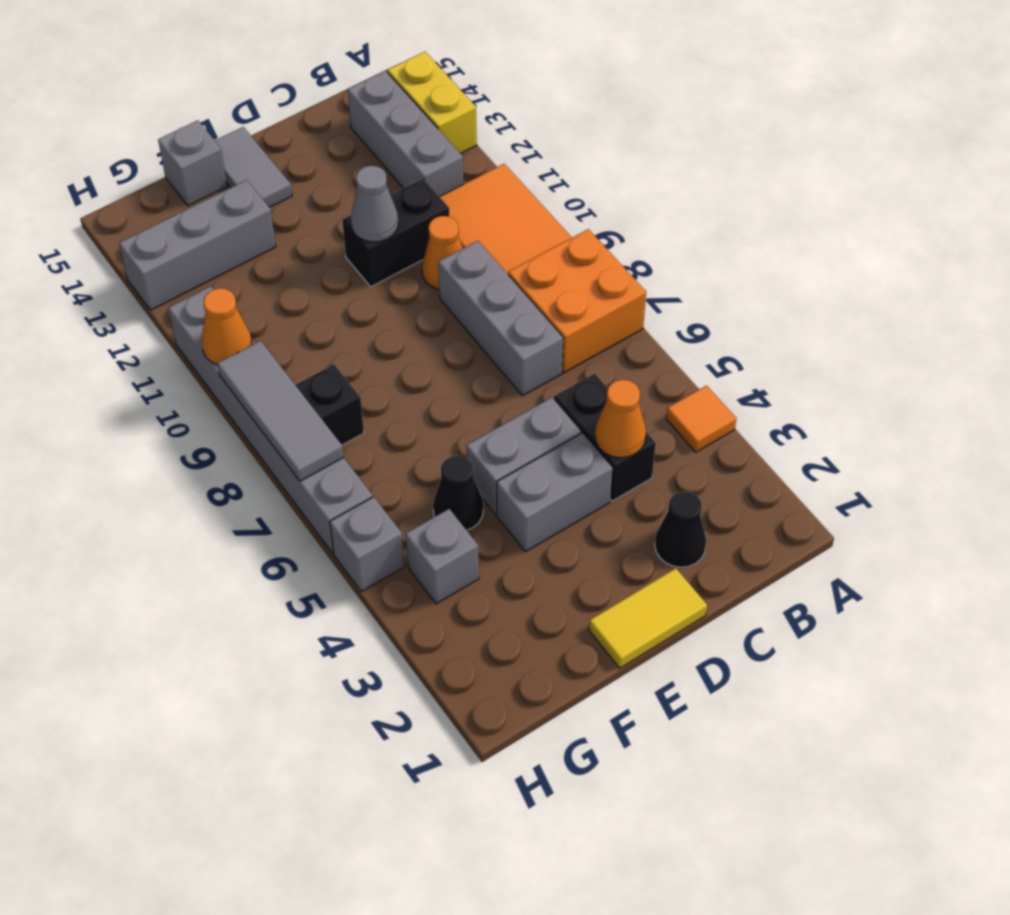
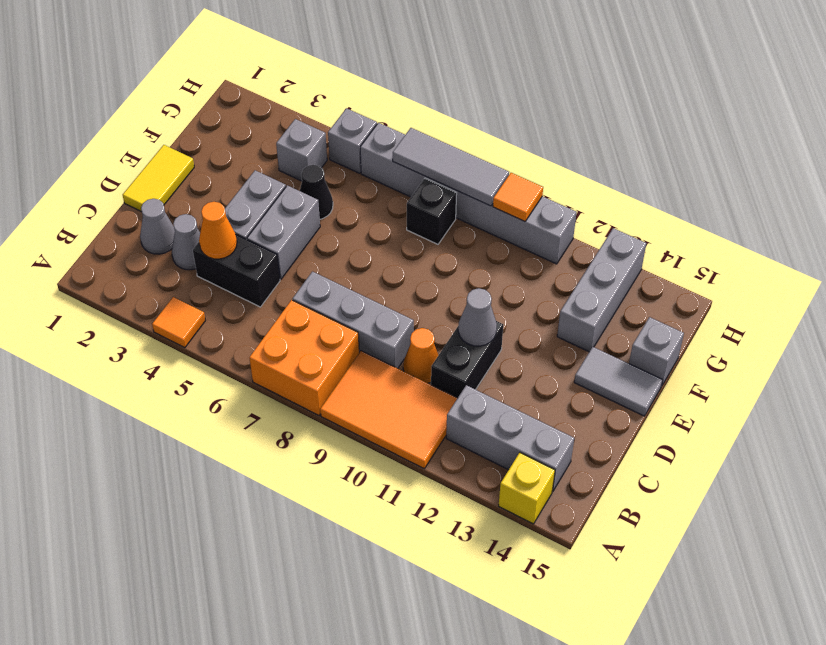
yellow 1x2 brick [388,52,477,154] -> yellow 1x1 brick [499,453,555,524]
black 1x1 cone [655,491,706,567] -> grey 1x1 cone [140,199,175,254]
none -> grey 1x1 cone [172,214,200,270]
orange 1x1 cone [202,288,252,365] -> orange 1x1 tile [493,173,543,221]

